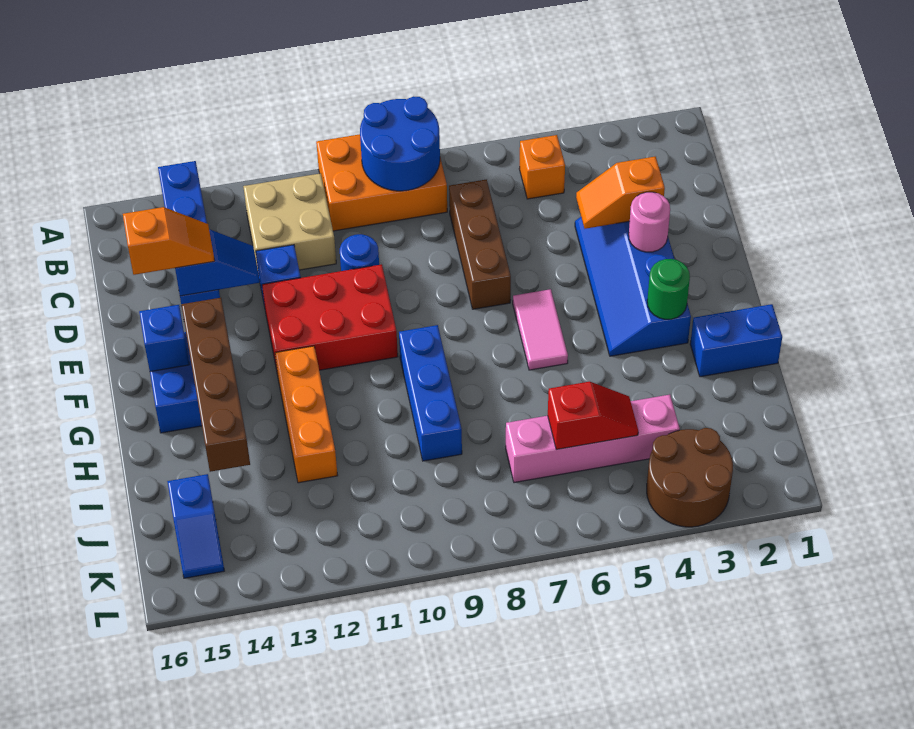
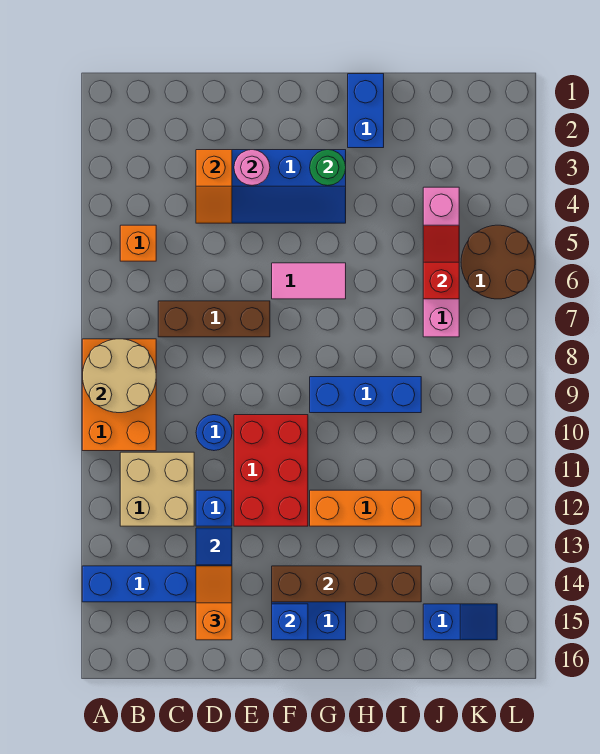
blue 2x2 round brick [360,96,440,191] -> tan 2x2 round brick [82,339,156,413]
brown 2x2 round brick [647,428,733,527] -> brown 2x2 round brick moved to [461,225,535,299]

